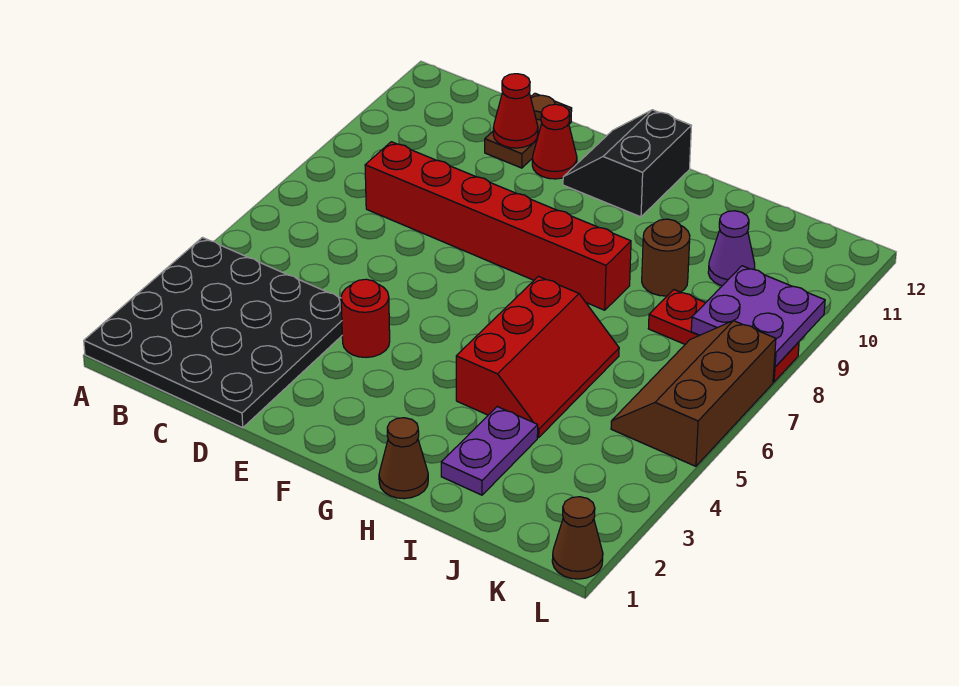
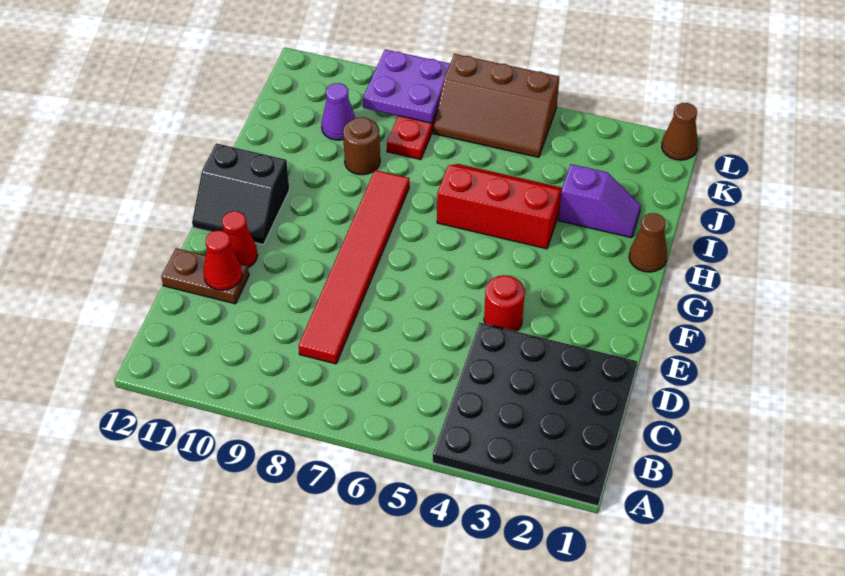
red 1x6 brick [365,142,631,310] -> red 1x6 tile [299,170,409,364]
purple 1x2 plate [441,407,538,495] -> purple 1x2 slope [559,164,641,238]

